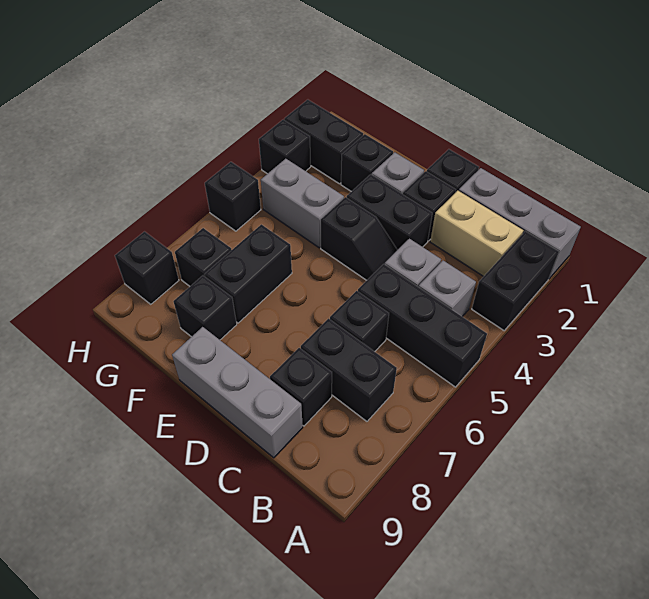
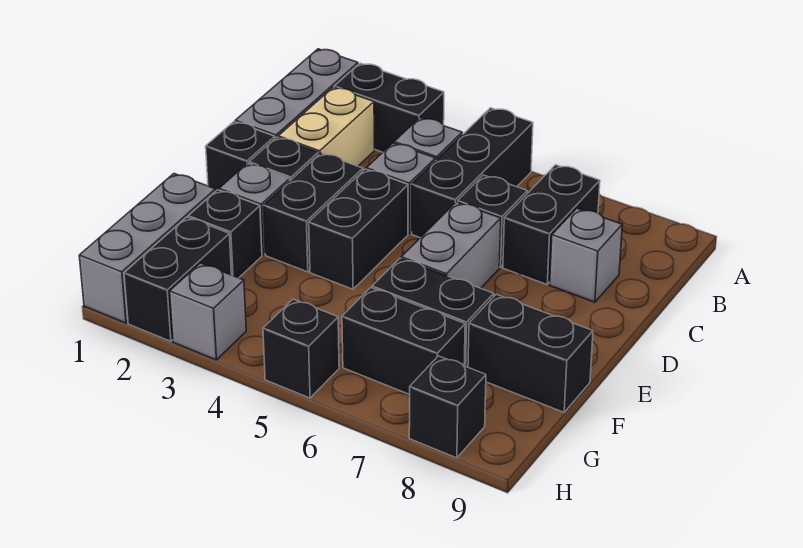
black 1x1 brick [270,348,332,426] -> grey 1x1 brick [550,208,622,302]
grey 1x3 brick [172,327,303,458] -> grey 1x3 brick moved to [79,174,216,323]
black 1x2 slope [321,197,397,280] -> black 1x2 brick [309,169,408,289]
grey 1x2 brick [261,159,344,248] -> grey 1x2 brick moved to [401,202,501,288]
black 1x1 brick [174,276,237,340] -> black 1x2 brick [468,294,593,412]
black 1x1 brick [175,228,231,286] -> black 1x2 brick [342,288,465,395]
black 1x1 brick [259,120,311,174] -> grey 1x1 brick [170,263,246,360]

